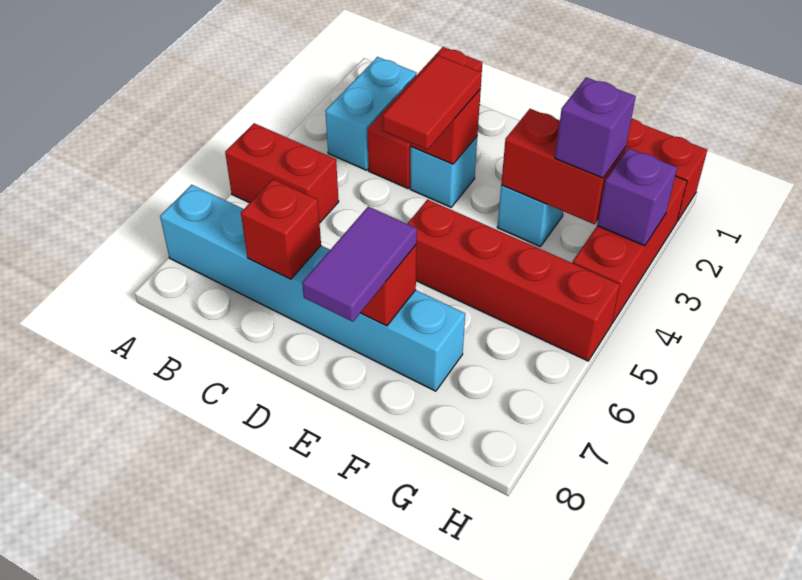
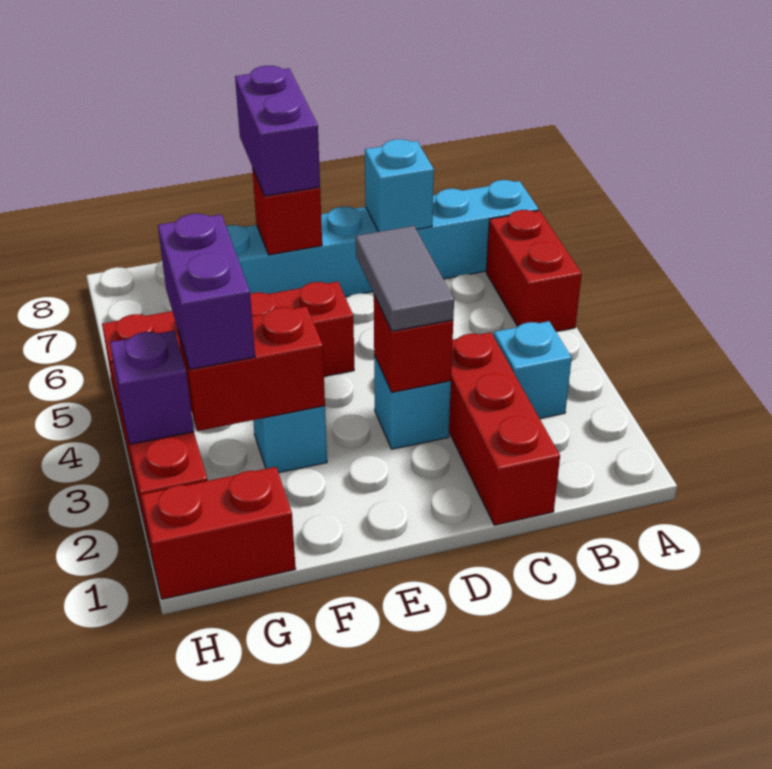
red 1x2 brick [225,123,339,223] -> red 1x2 brick turned to [486,210,582,332]
cyan 1x2 brick [325,57,416,170] -> cyan 1x1 brick [494,321,572,419]
red 1x1 brick [241,179,321,279] -> cyan 1x1 brick [365,139,434,232]
red 1x2 tile [383,55,482,150] -> grey 1x2 tile [356,226,454,331]
purple 1x2 tile [302,207,417,322] -> purple 1x2 brick [235,66,320,196]
purple 1x1 brick [555,77,636,178] -> purple 1x2 brick [158,214,255,369]

